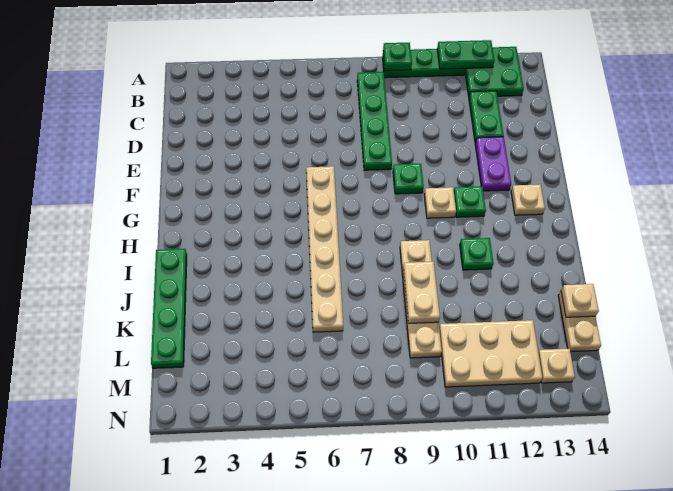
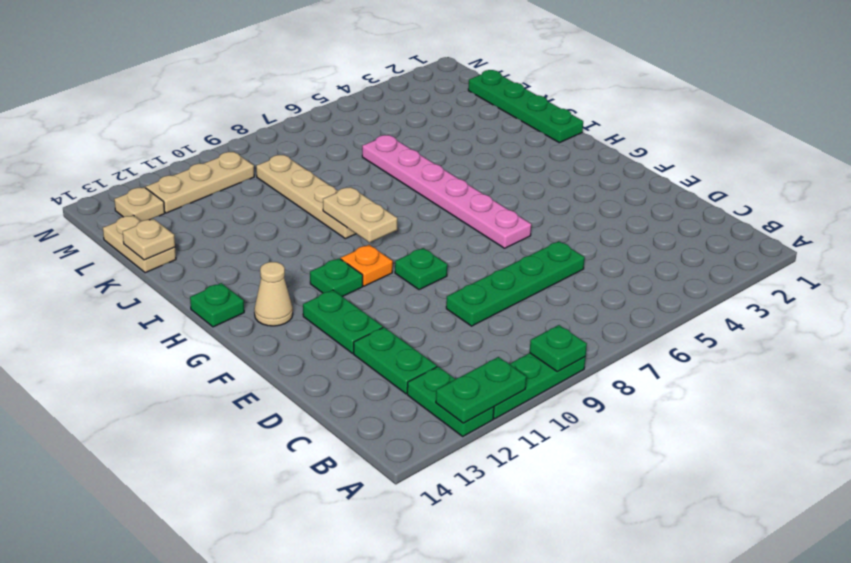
green 2x2 plate [465,47,524,96] -> green 1x2 plate [407,367,494,436]
green 1x4 plate [357,72,392,170] -> green 1x4 plate turned to [446,241,585,326]
purple 1x2 plate [475,137,511,191] -> green 1x2 plate [303,290,383,353]
tan 1x6 plate [306,166,343,332] -> pink 1x6 plate [362,135,531,248]
tan 1x1 plate [424,187,456,218] -> orange 1x1 plate [341,245,393,286]
tan 1x1 plate [511,184,545,215] -> tan 1x1 cone [254,262,293,326]
green 1x1 plate [460,238,493,270] -> green 1x1 plate moved to [190,283,244,327]
tan 1x2 plate [403,262,440,323] -> tan 1x2 plate moved to [323,187,397,243]
tan 2x3 plate [439,320,542,387] -> tan 1x3 plate [146,152,254,213]

